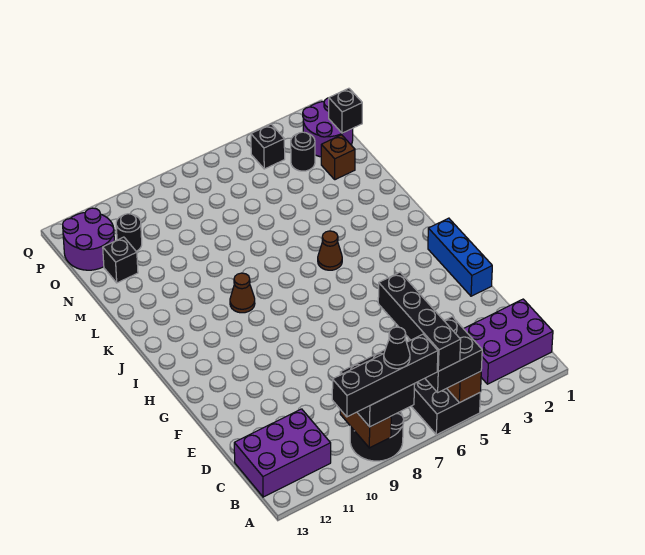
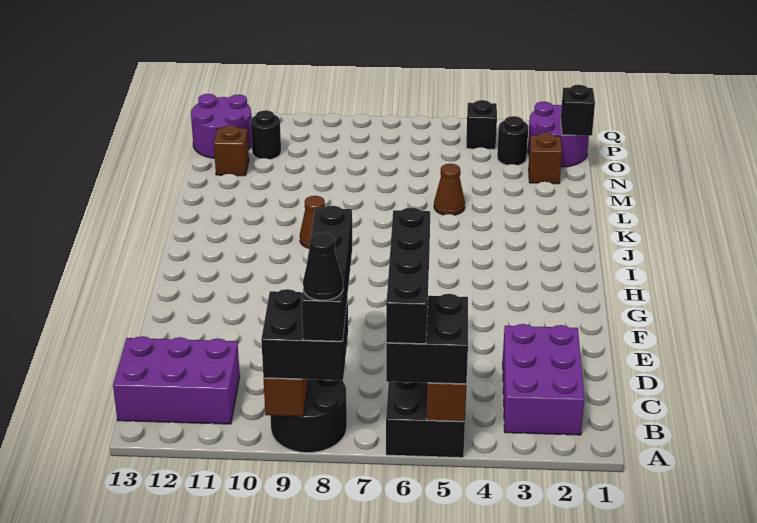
black 1x4 brick [332,334,438,417] -> black 1x4 brick turned to [302,206,352,341]
purple 2x3 brick [464,299,553,384] -> purple 2x3 brick turned to [503,324,584,435]
blue 1x3 brick [428,218,492,296] -> none
brown 1x1 cone [318,231,342,270] -> brown 1x1 cone moved to [434,164,465,215]
black 1x1 brick [103,237,138,283] -> brown 1x1 brick [214,125,249,176]

